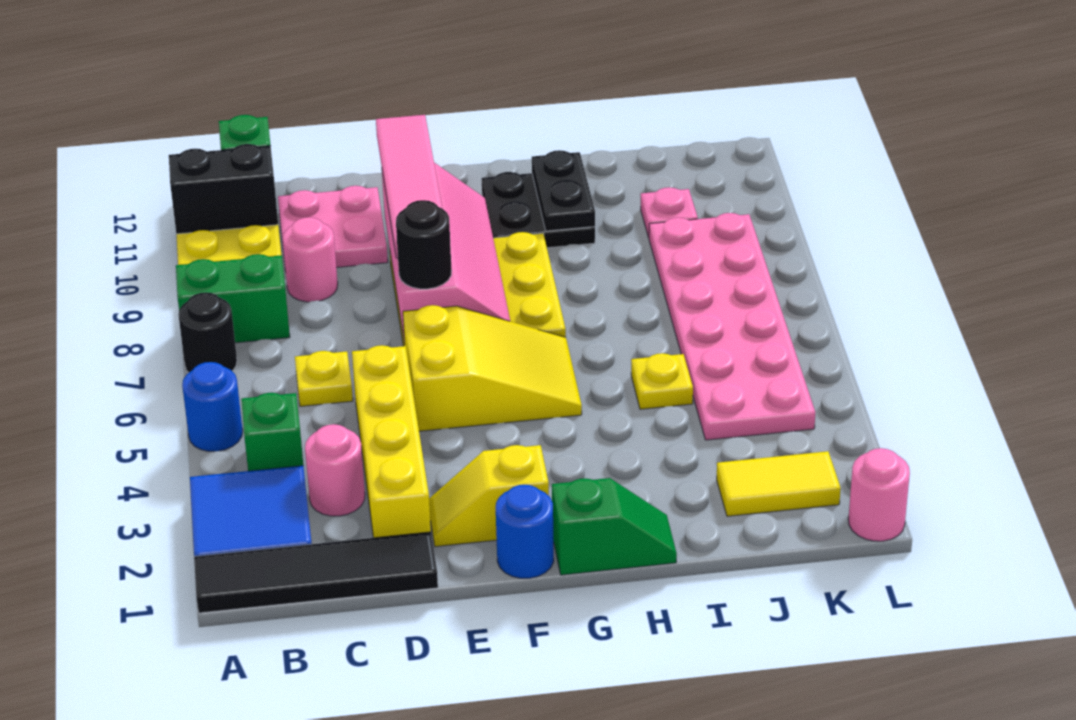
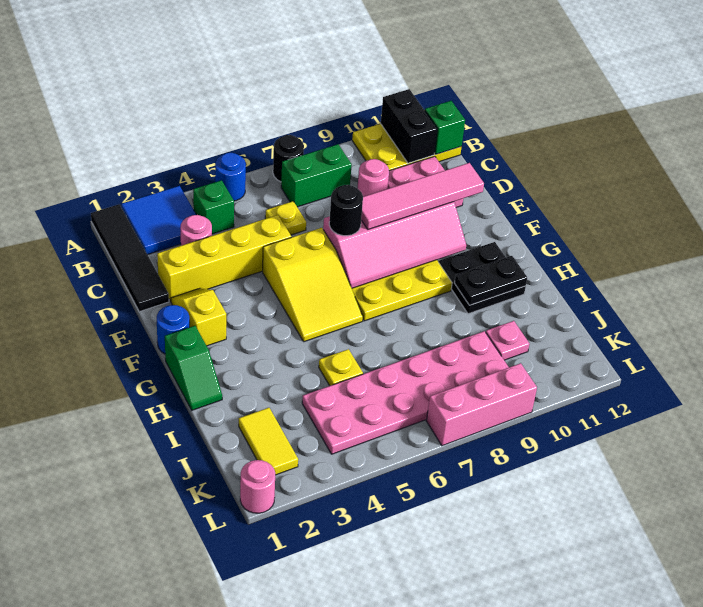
green 1x2 brick [176,254,290,343] -> green 1x2 brick turned to [281,144,352,207]
none -> pink 1x3 brick [427,363,537,446]

